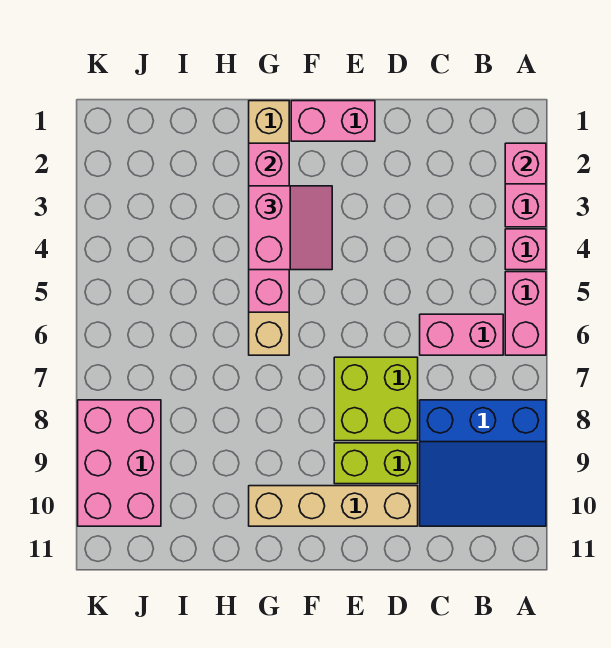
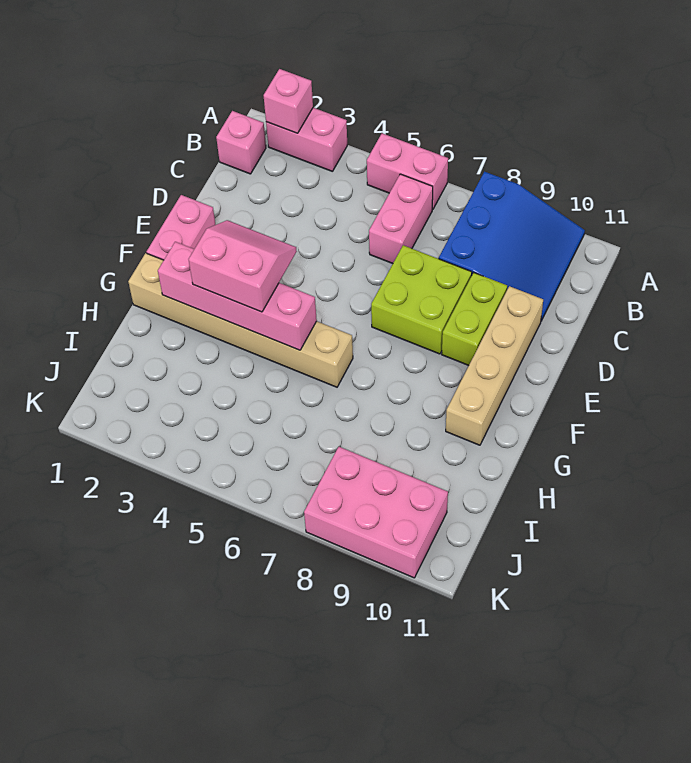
pink 1x1 brick [505,229,546,270] -> pink 1x1 brick moved to [216,111,266,174]

